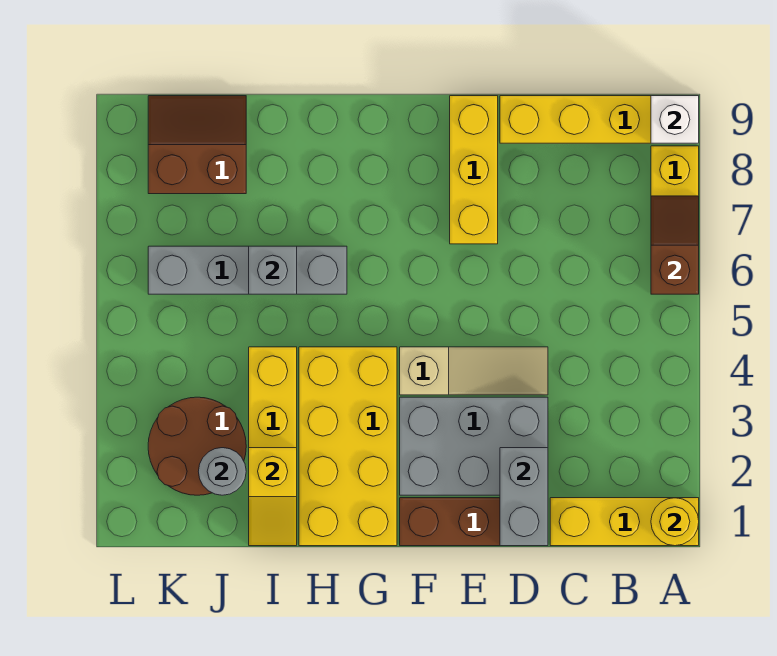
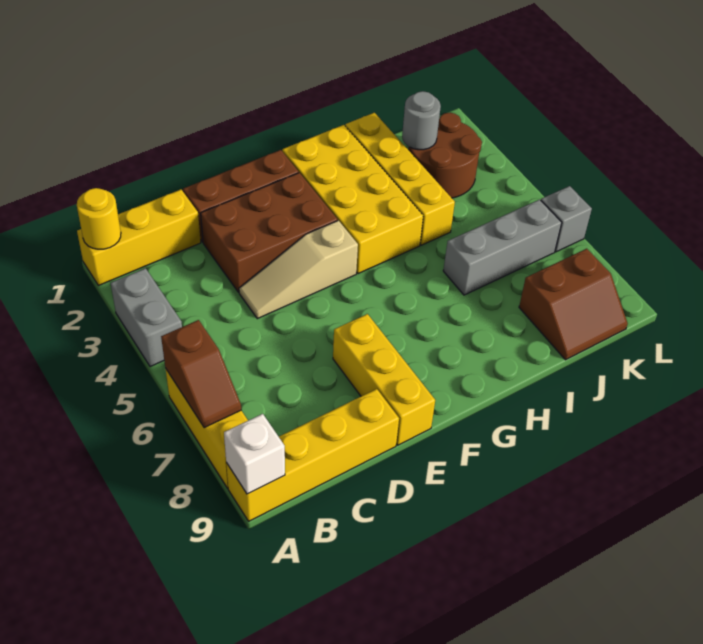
grey 1x2 brick [500,448,548,546] -> grey 1x2 brick moved to [111,268,182,367]
grey 2x3 brick [400,397,548,495] -> brown 2x3 brick [201,173,338,292]
grey 1x4 brick [148,246,347,294] -> grey 1x3 brick [443,200,562,295]
yellow 1x2 slope [249,448,297,546] -> none
grey 1x1 brick [249,246,297,294] -> grey 1x1 brick moved to [541,186,592,252]

